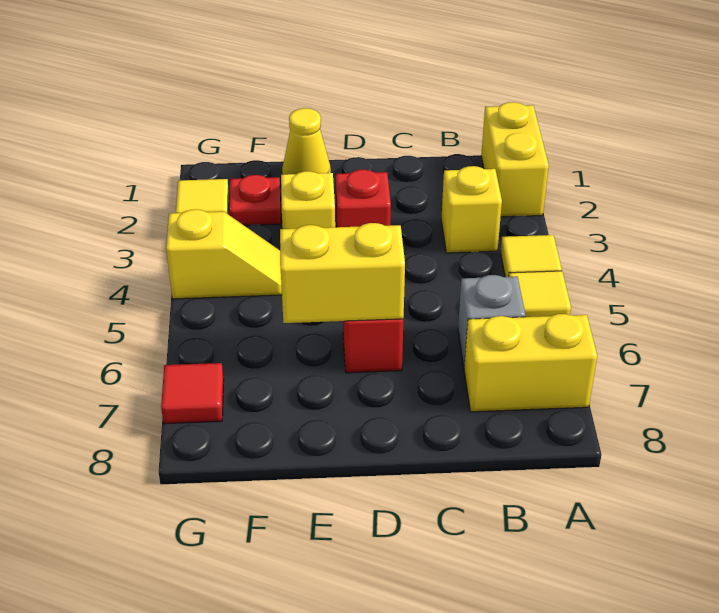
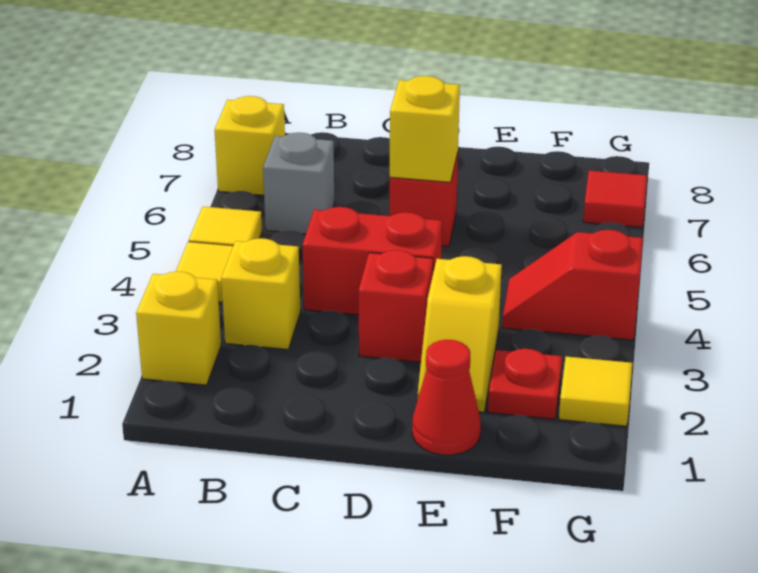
yellow 1x2 brick [481,102,549,217] -> yellow 1x1 brick [136,271,221,385]
yellow 1x2 brick [464,314,597,412] -> yellow 1x1 brick [215,96,285,195]
none -> red 1x2 brick [302,207,442,315]
yellow 1x2 brick [280,223,405,323] -> yellow 1x1 brick [390,76,460,182]
yellow 1x1 cone [282,108,331,175] -> red 1x1 cone [412,340,481,455]
yellow 1x2 slope [166,209,282,299] -> red 1x2 slope [502,230,643,340]

